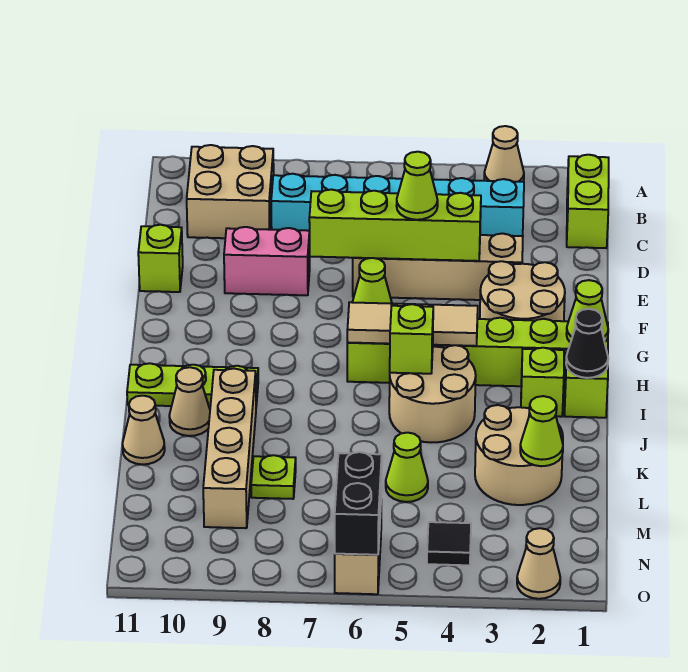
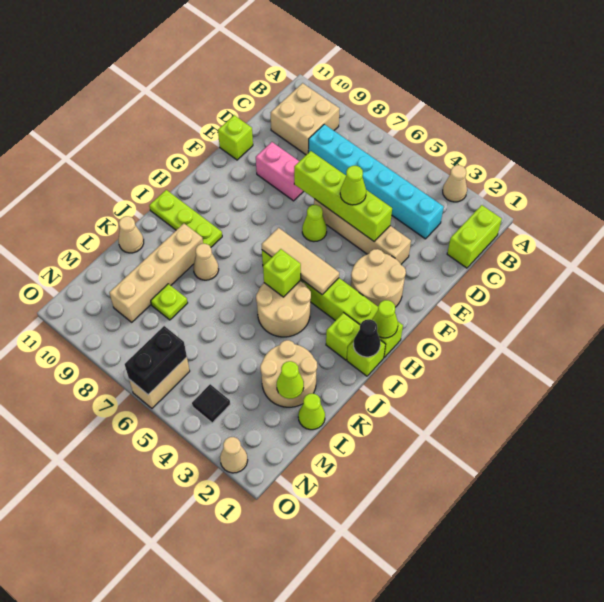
tan 1x1 cone [169,367,210,436] -> tan 1x1 cone moved to [193,244,219,280]
lime 1x1 cone [386,433,428,502] -> lime 1x1 cone moved to [298,393,325,430]

